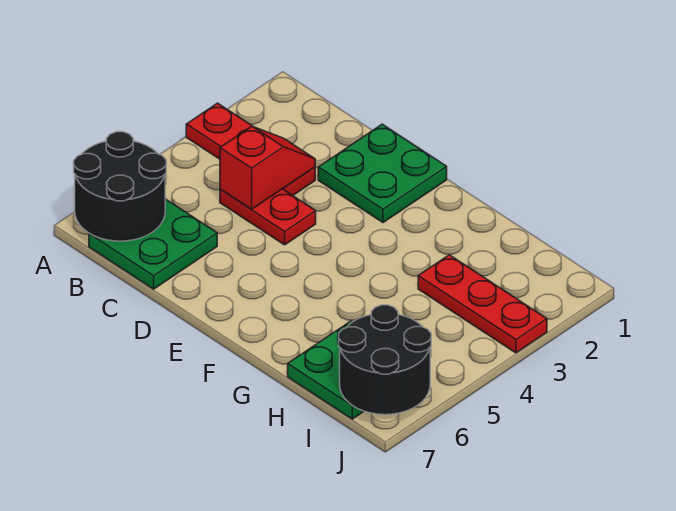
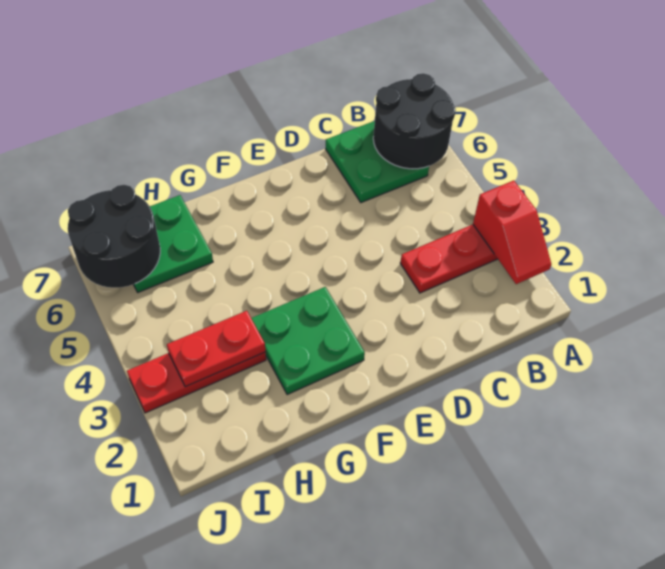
red 1x2 slope [220,126,315,209] -> red 1x2 slope moved to [473,180,551,284]
red 1x2 plate [220,189,316,245] -> red 1x2 plate moved to [167,311,265,387]
green 2x2 plate [318,124,447,223] -> green 2x2 plate moved to [251,287,365,395]

